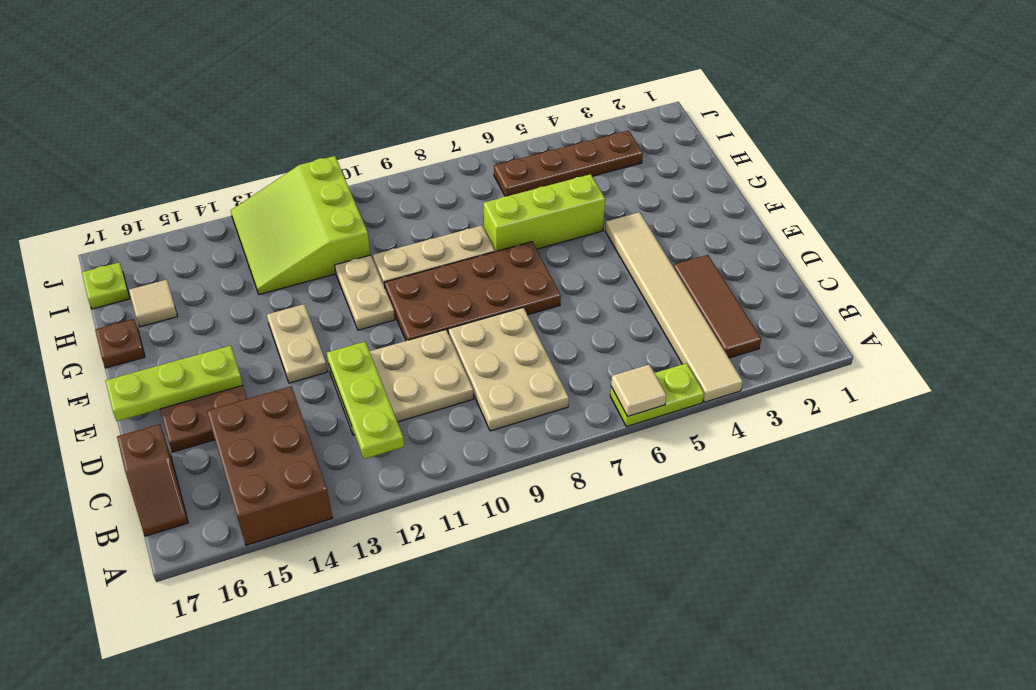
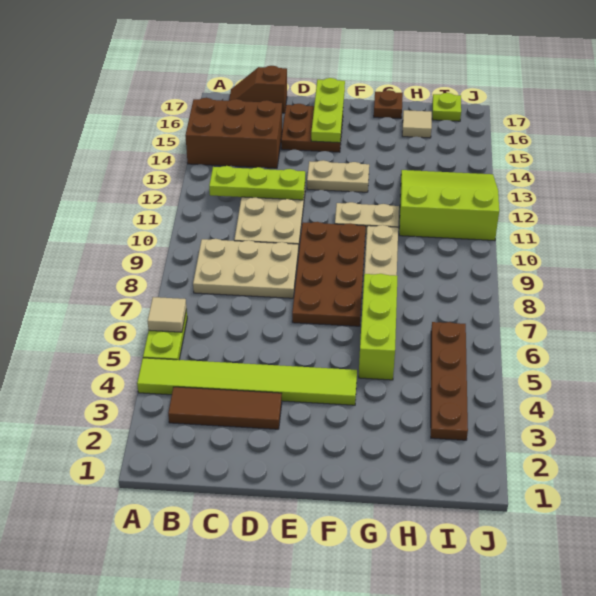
tan 1x6 tile [605,212,743,402] -> lime 1x6 tile [137,358,357,405]

